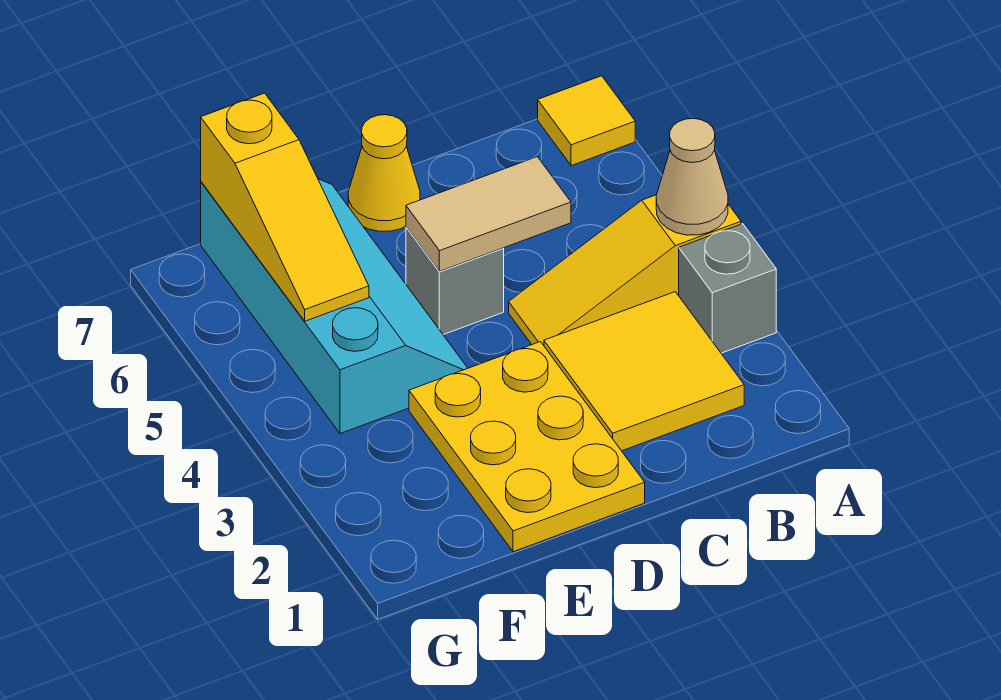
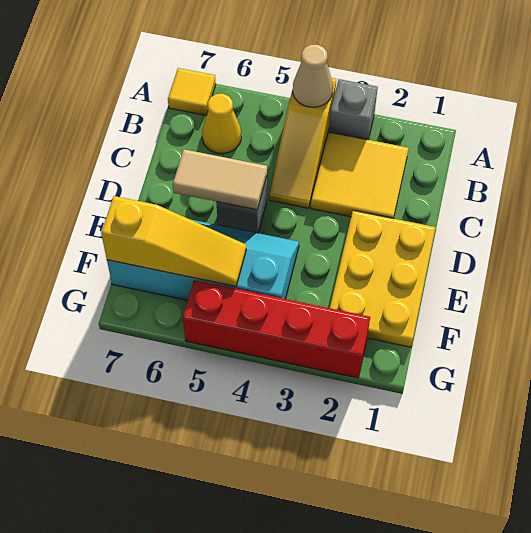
tan 1x2 tile [406,157,571,271] -> tan 1x2 tile turned to [173,149,267,210]
yellow 2x3 plate [409,342,645,552] -> yellow 2x3 plate turned to [330,211,436,347]
yellow 1x1 cone [348,115,420,231] -> yellow 1x1 cone moved to [202,94,241,154]
none -> red 1x4 brick [183,280,370,378]

